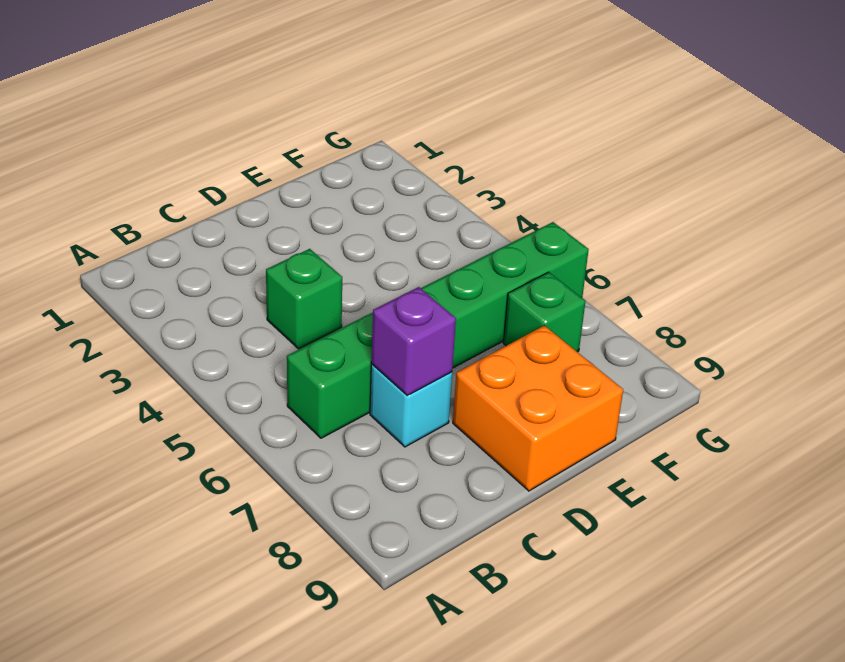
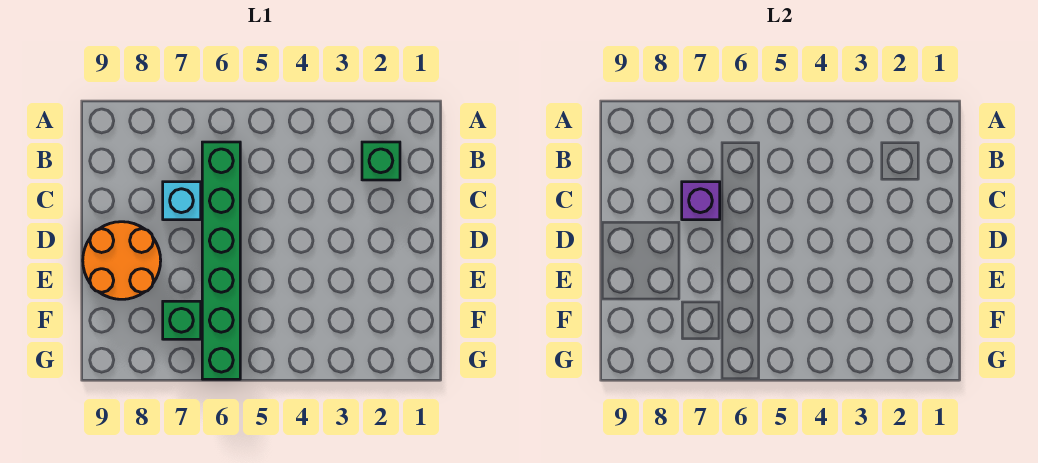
green 1x1 brick [266,249,342,349] -> green 1x1 brick moved to [362,142,400,180]
orange 2x2 brick [453,326,623,491] -> orange 2x2 round brick [83,222,161,299]

